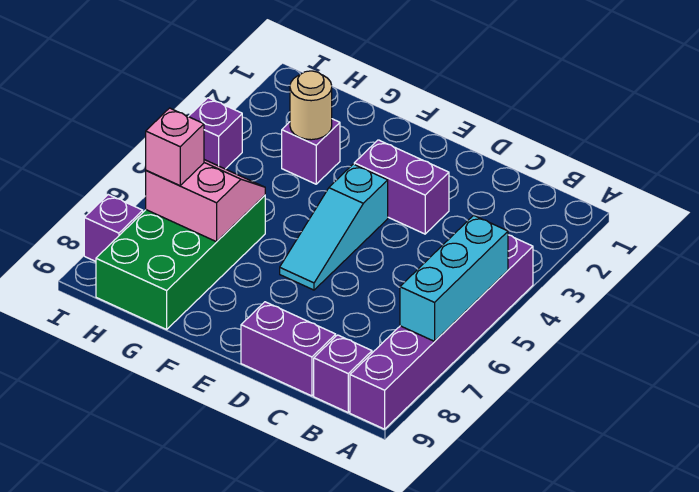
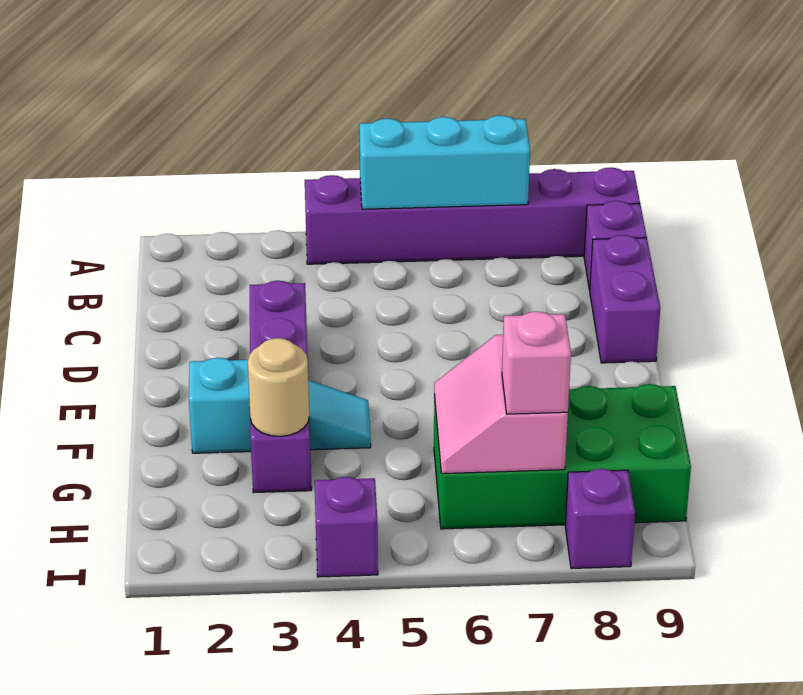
cyan 1x3 slope [280,164,388,290] -> cyan 1x3 slope moved to [189,358,371,453]

